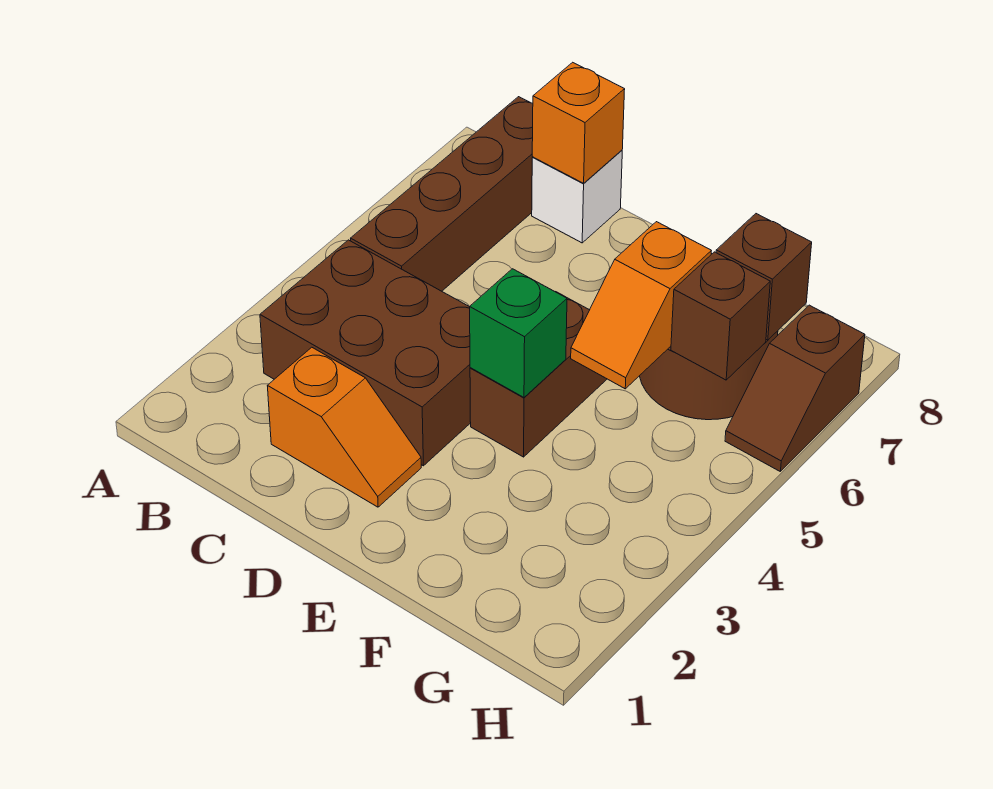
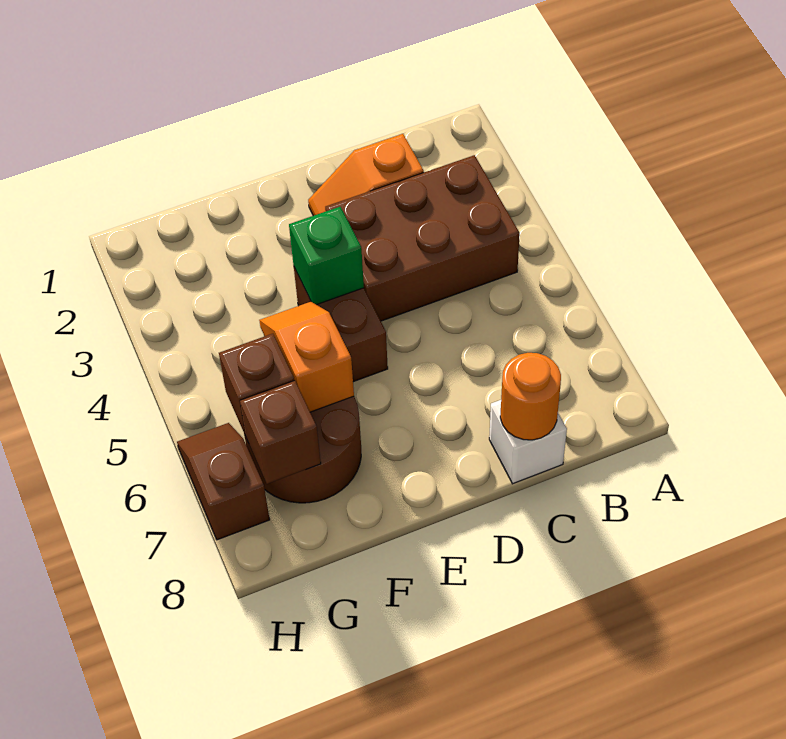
brown 1x4 brick [351,97,533,291] -> none
orange 1x1 brick [532,62,625,183] -> orange 1x1 round brick [500,353,561,440]

